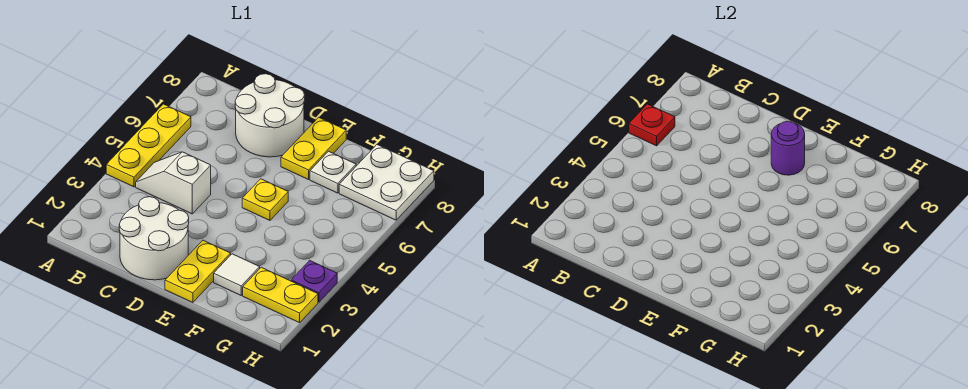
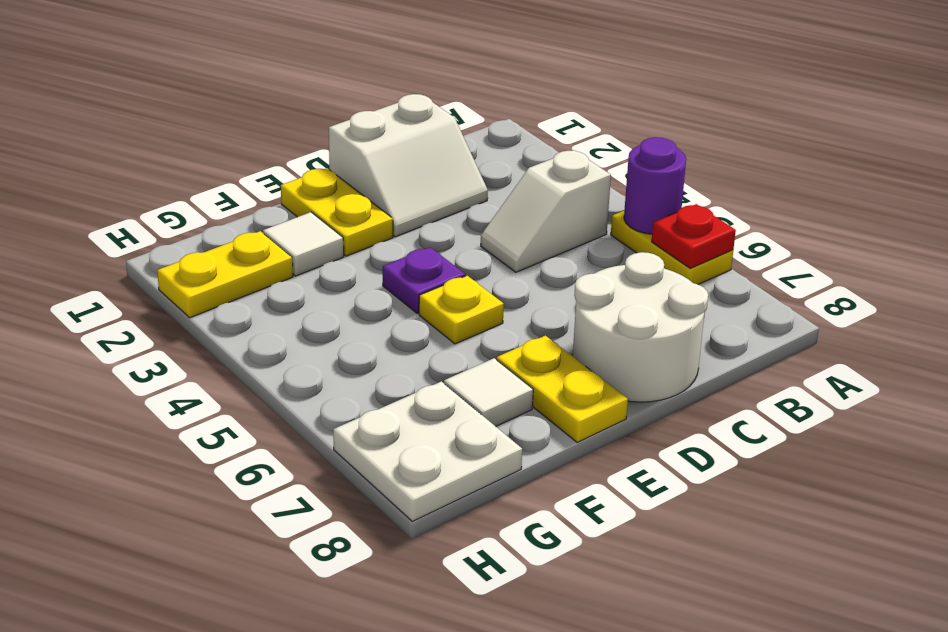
yellow 1x3 plate [106,104,191,187] -> yellow 1x2 plate [611,211,733,285]
white 1x2 slope [136,152,211,214] -> white 1x2 slope turned to [481,150,611,272]
white 2x2 round brick [119,197,189,280] -> white 2x2 slope [329,94,488,237]
purple 1x1 round brick [771,121,805,175] -> purple 1x1 round brick moved to [624,137,686,234]
white 1x1 plate [310,151,356,193] -> white 1x1 tile [444,358,533,426]
purple 1x1 plate [291,260,337,302] -> purple 1x1 plate moved to [383,247,465,314]

